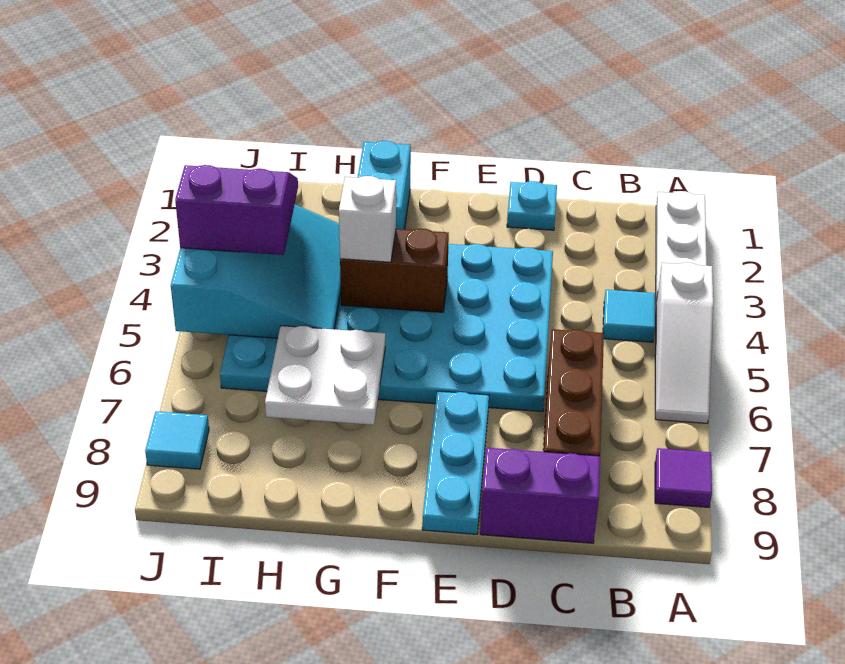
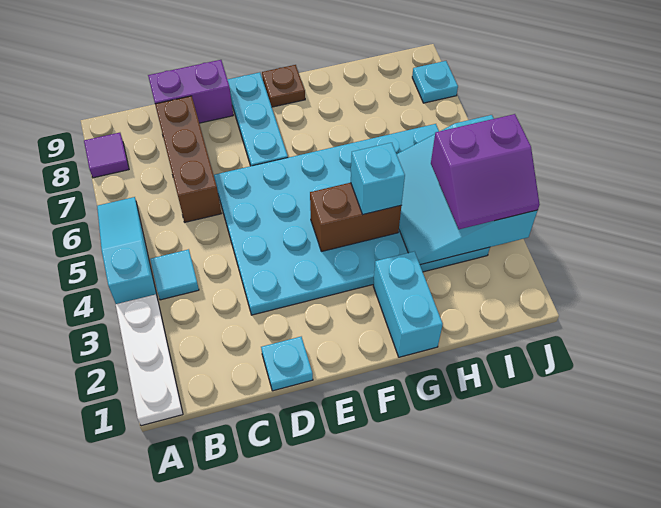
white 1x3 slope [655,262,713,423] -> cyan 1x3 slope [97,197,157,304]
none -> brown 1x1 plate [262,65,305,107]
white 1x1 brick [339,176,396,262] -> cyan 1x1 brick [351,143,405,215]
white 2x2 plate [265,326,385,425] -> none
cyan 1x1 tile [145,411,209,469] -> cyan 1x1 plate [412,61,458,103]

